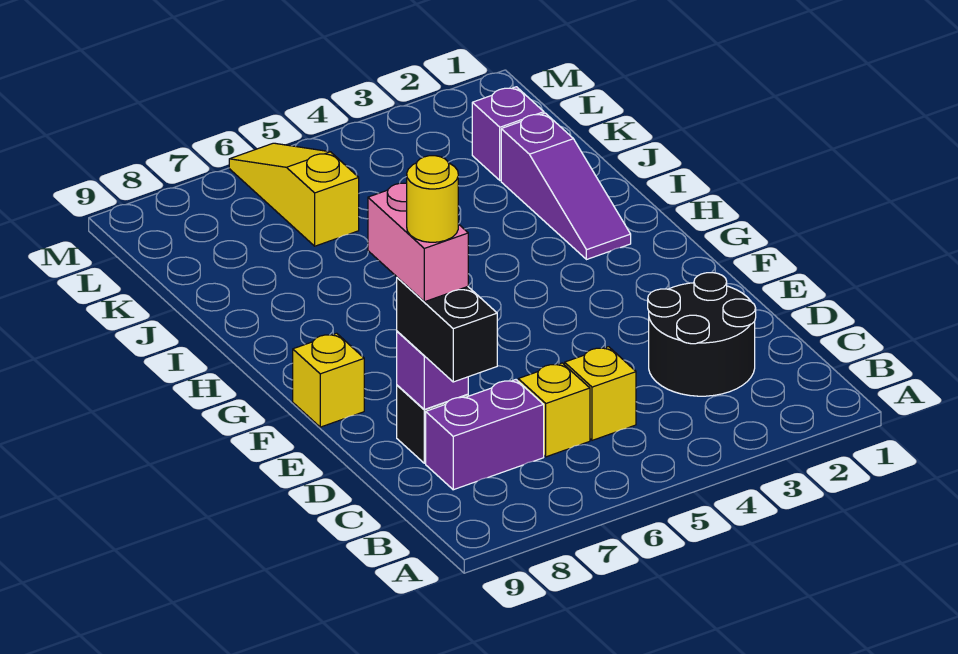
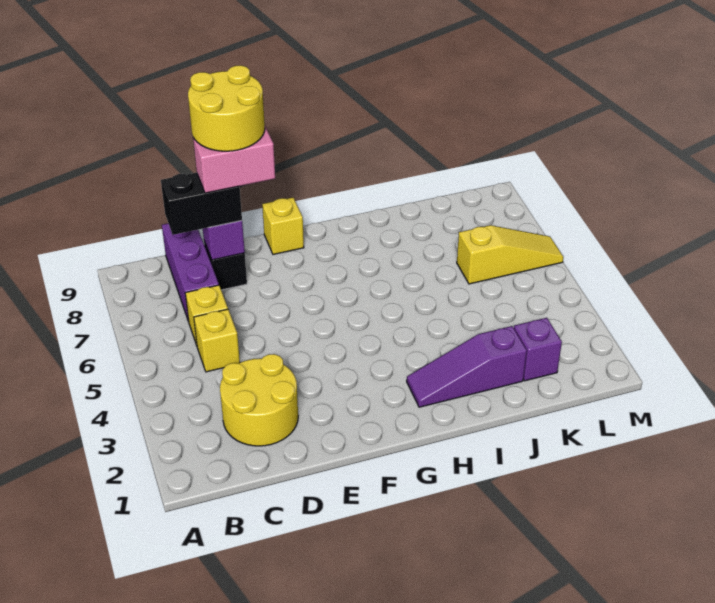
black 2x2 round brick [648,273,756,396] -> yellow 2x2 round brick [220,354,298,446]
purple 1x2 brick [426,380,544,490] -> purple 1x3 brick [162,223,219,322]
yellow 1x1 round brick [407,156,458,242] -> yellow 2x2 round brick [188,65,265,151]

